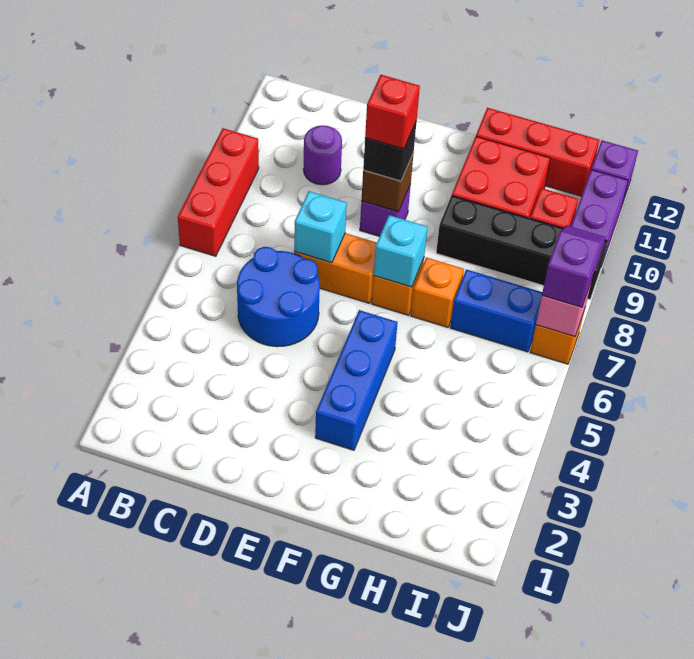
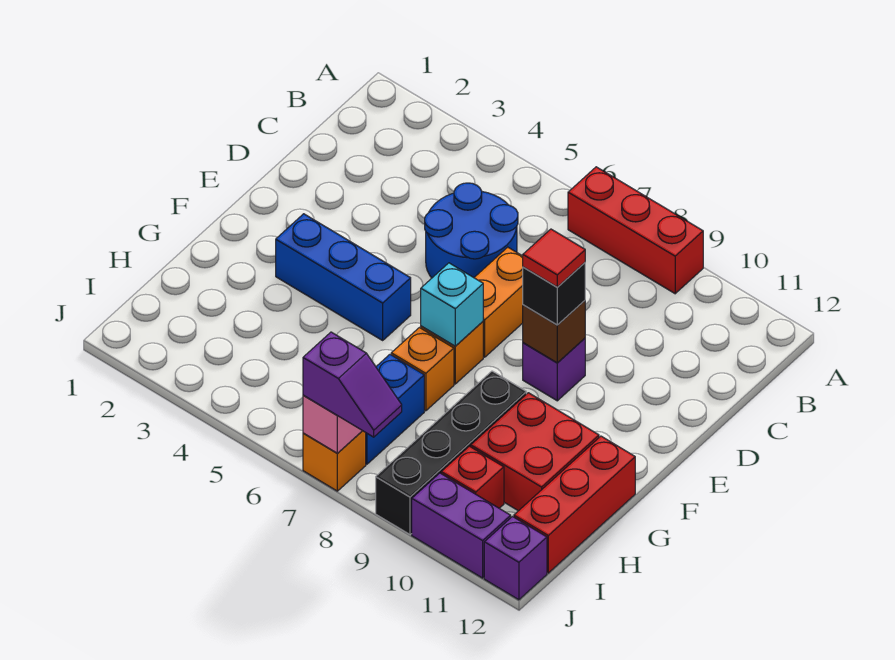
purple 1x1 round brick [304,125,342,185] -> none
cyan 1x1 brick [294,191,347,263] -> none
red 1x1 brick [365,75,420,149] -> red 1x1 tile [523,229,585,287]

